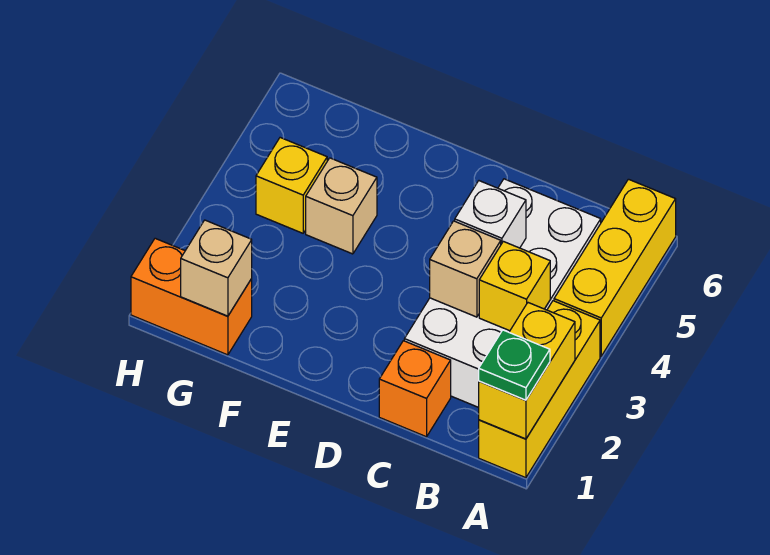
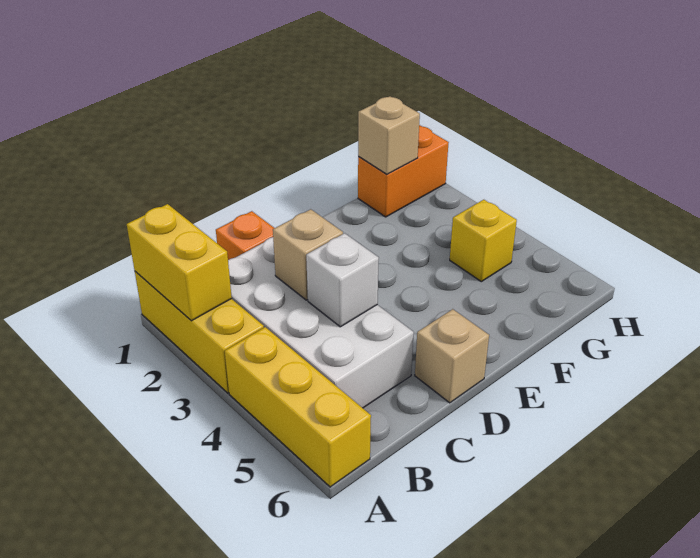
green 1x1 plate [479,330,550,400] -> none
yellow 1x1 brick [479,241,550,331] -> none
tan 1x1 brick [306,158,377,254] -> tan 1x1 brick moved to [415,309,489,403]

